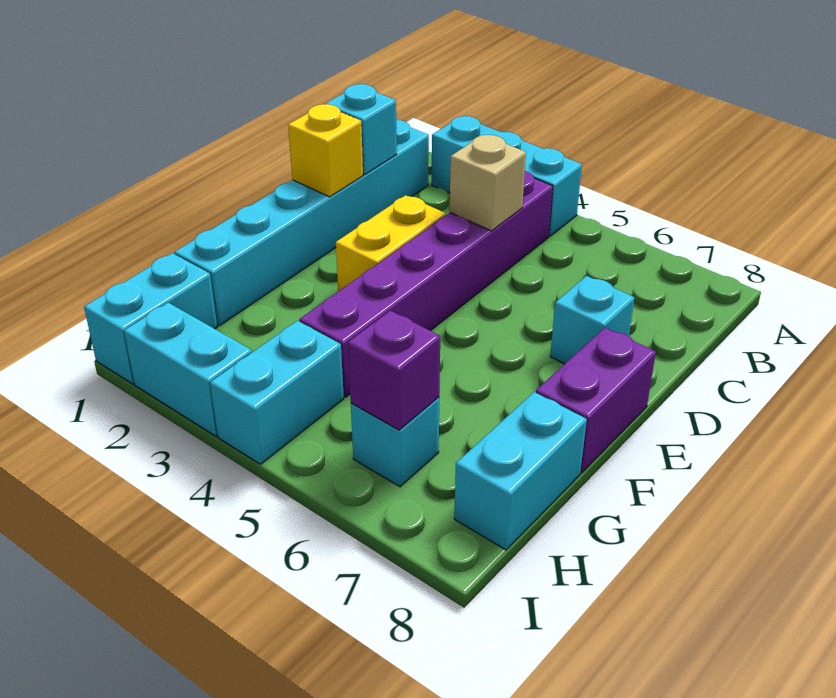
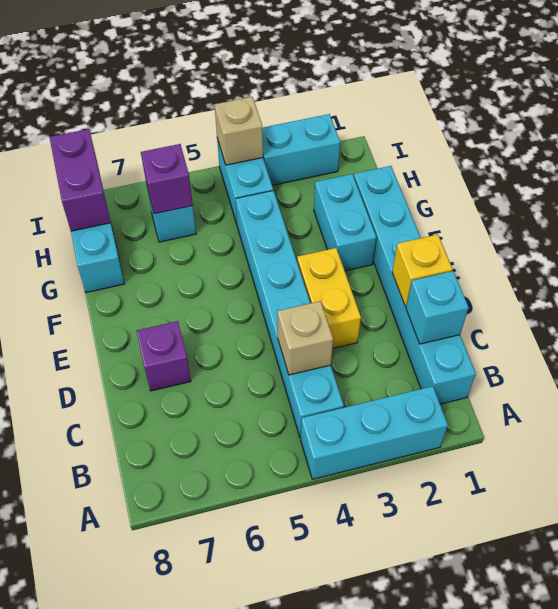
purple 1x6 brick [299,171,553,397] -> cyan 1x6 brick [236,191,344,438]
cyan 1x1 brick [550,276,634,364] -> purple 1x1 brick [137,321,191,391]
purple 1x2 brick [536,328,656,473] -> purple 1x2 brick moved to [49,129,110,231]
cyan 1x2 brick [84,253,217,384] -> cyan 1x2 brick moved to [314,174,376,271]
none -> tan 1x1 brick [214,97,263,165]

